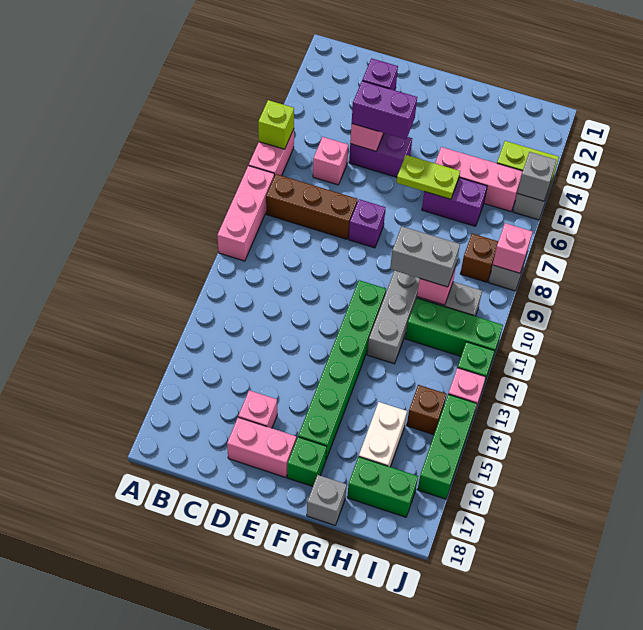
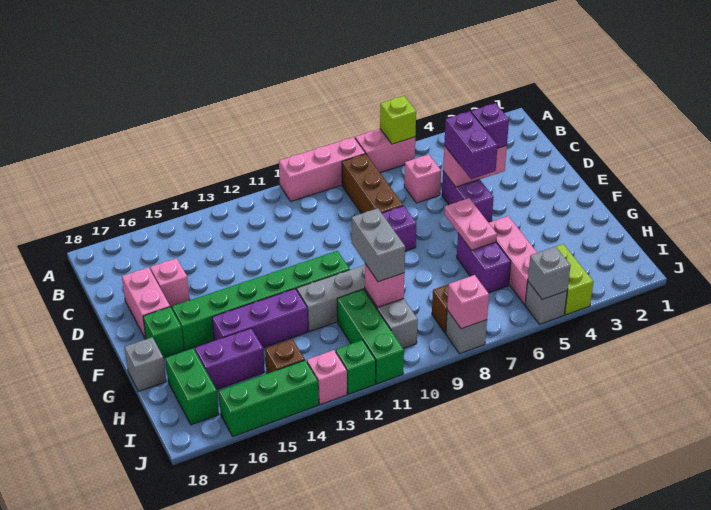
lime 1x2 plate [396,155,460,199] -> pink 1x2 plate [444,198,497,250]
none -> purple 1x3 brick [212,289,308,348]
white 1x2 brick [359,402,407,467] -> purple 1x2 brick [195,328,264,390]

